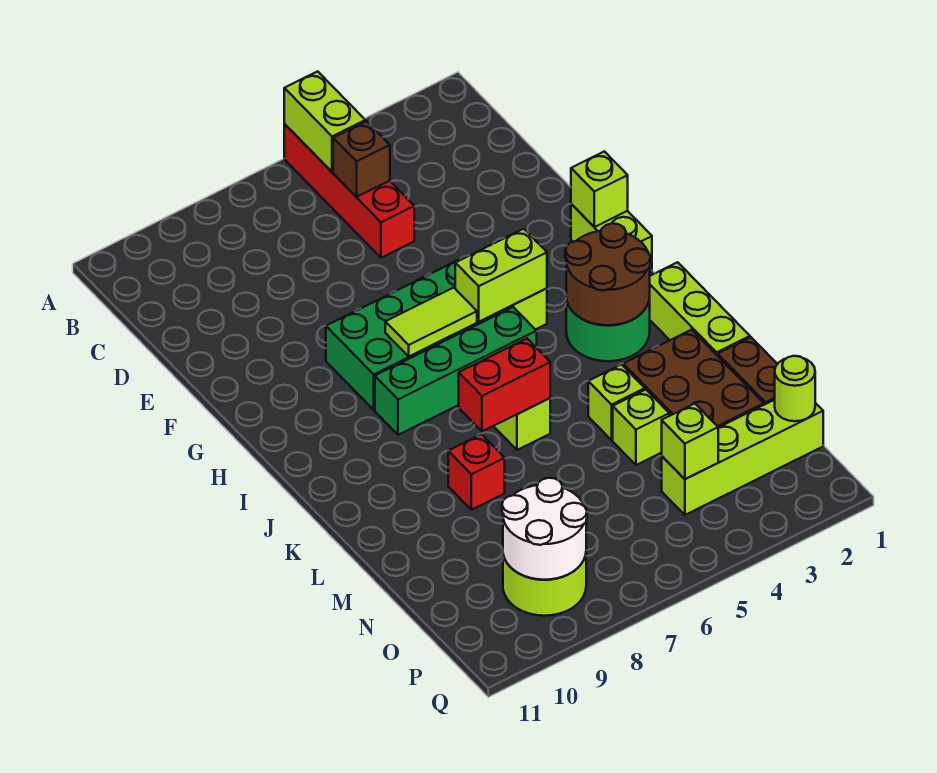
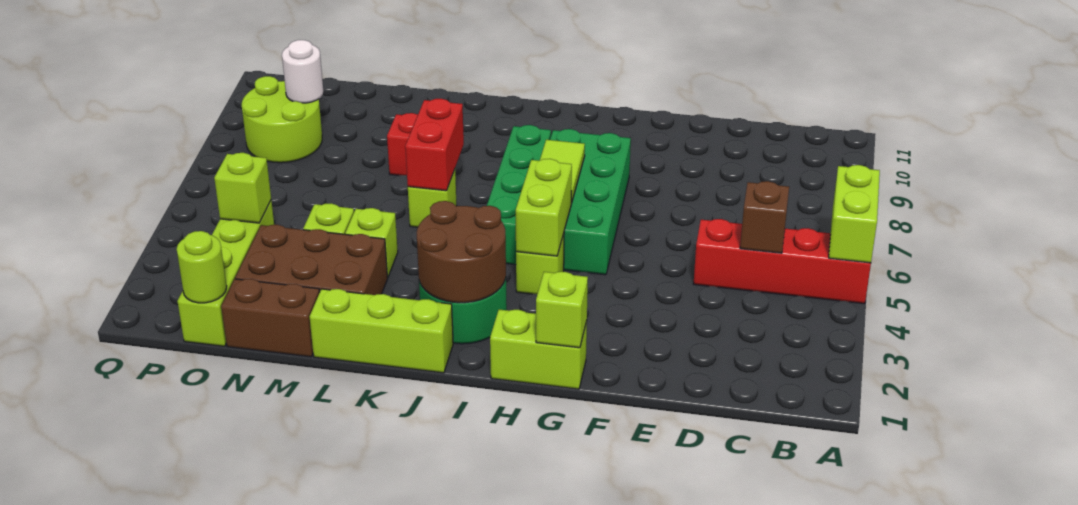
lime 1x2 brick [284,71,365,172] -> lime 1x2 brick turned to [829,165,880,263]
white 2x2 round brick [502,478,587,580] -> white 1x1 round brick [282,40,323,103]

